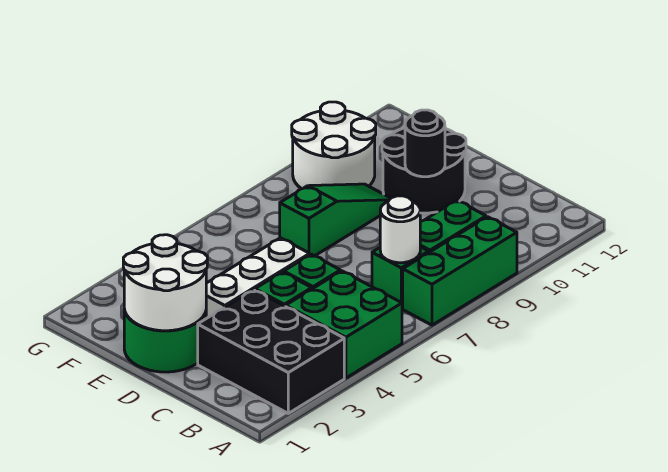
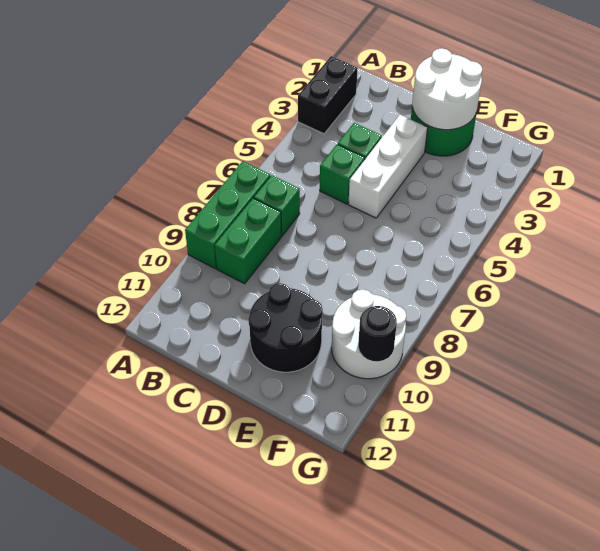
black 2x3 brick [198,290,344,413] -> black 1x2 brick [298,56,358,134]
green 2x2 brick [286,271,402,378] -> none
white 1x1 round brick [380,196,420,263] -> none
black 1x1 round brick [405,110,445,177] -> black 1x1 round brick moved to [358,306,397,361]
green 1x3 slope [280,184,391,256] -> none

